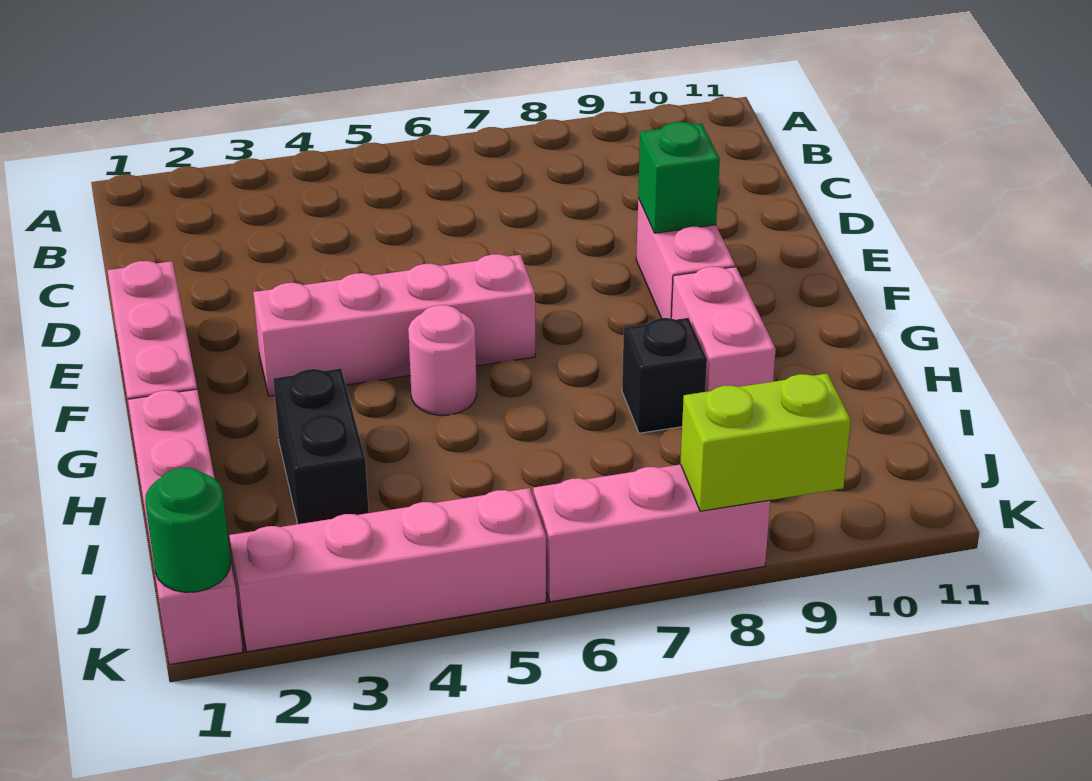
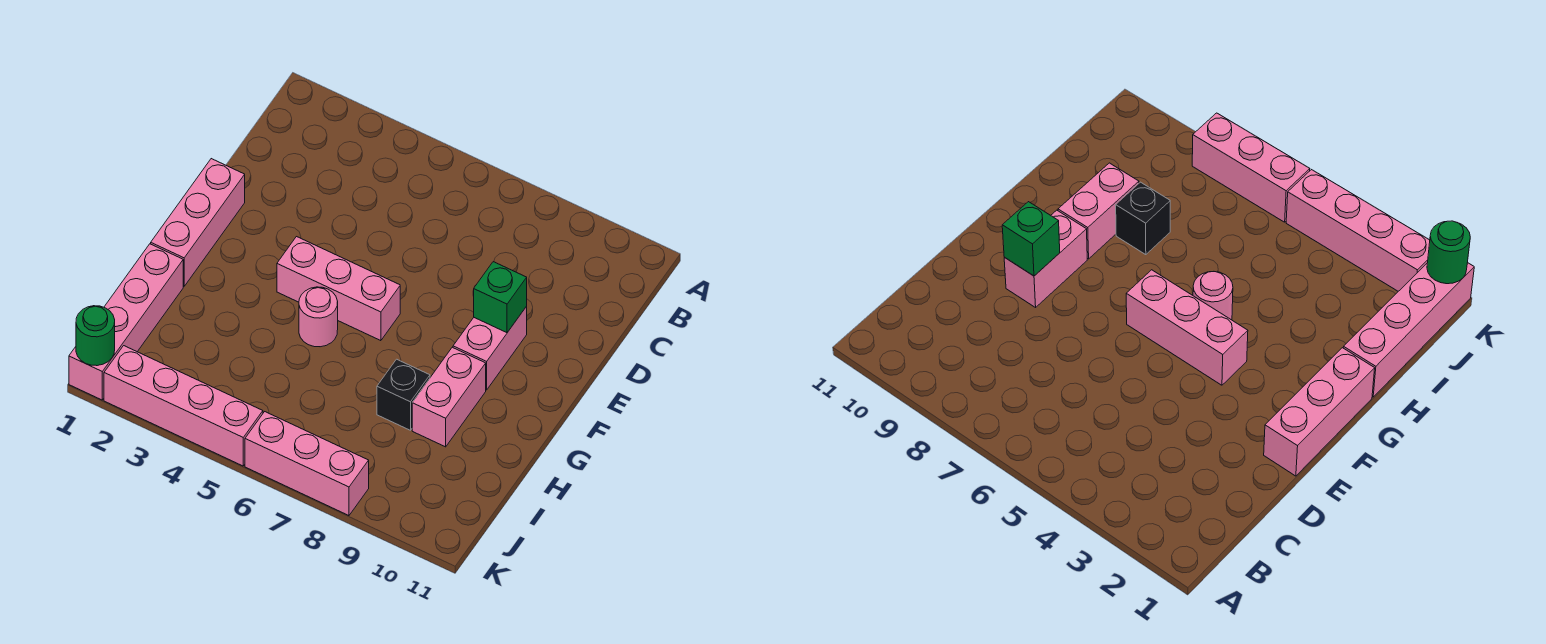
pink 1x4 brick [253,254,535,396] -> pink 1x3 brick [277,237,400,341]
black 1x2 brick [273,368,369,524] -> none
lime 1x2 brick [680,374,851,511] -> none

